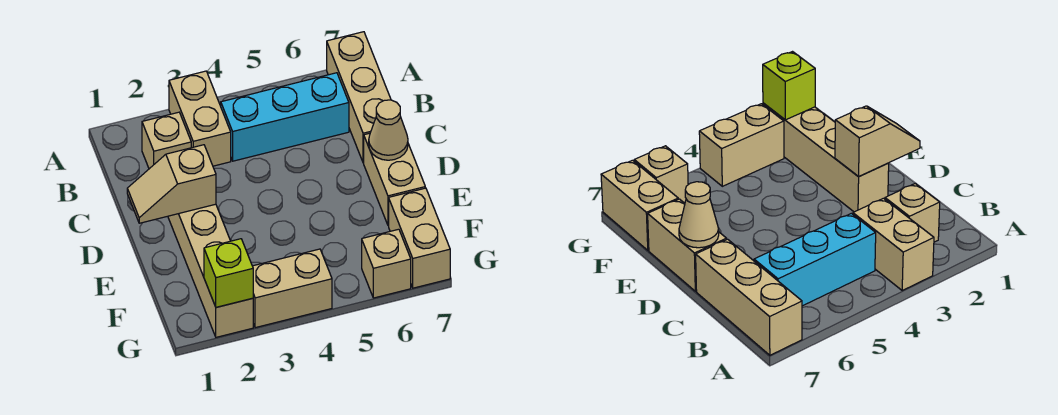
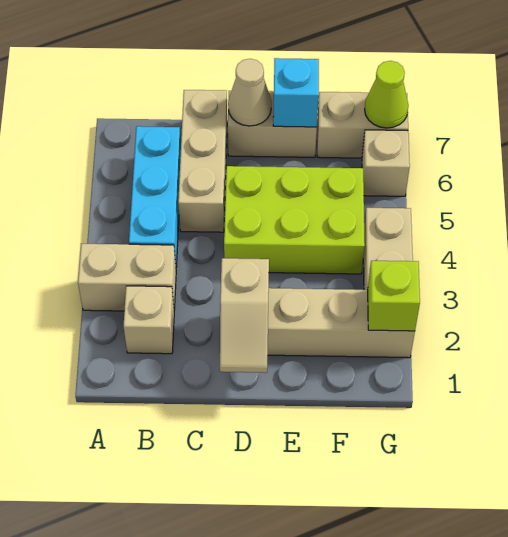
tan 1x3 brick [327,32,391,163] -> tan 1x3 brick turned to [178,90,227,232]
none -> lime 2x3 brick [224,166,365,274]
none -> cyan 1x1 brick [273,58,319,127]
none -> lime 1x1 cone [365,61,408,128]

